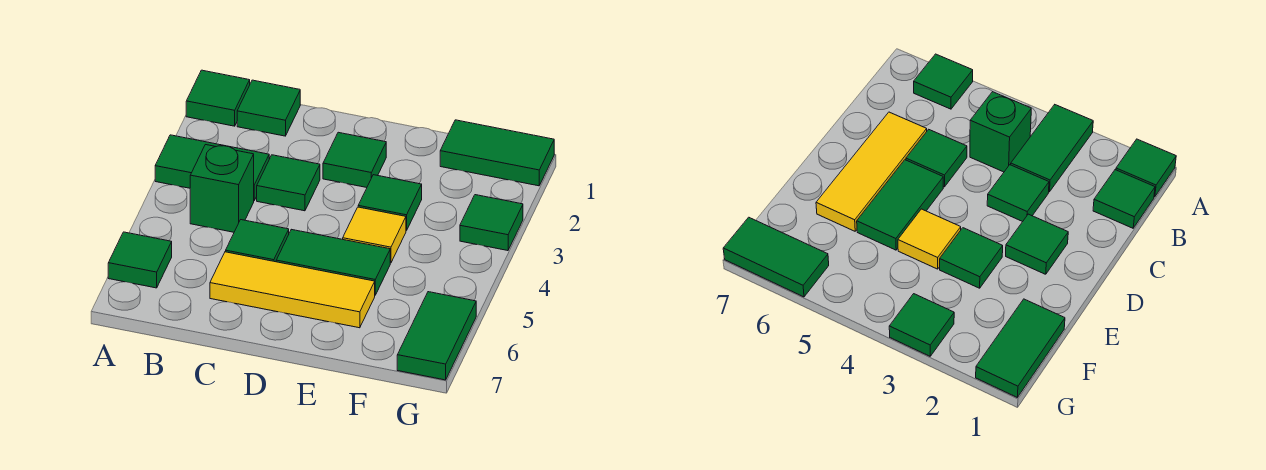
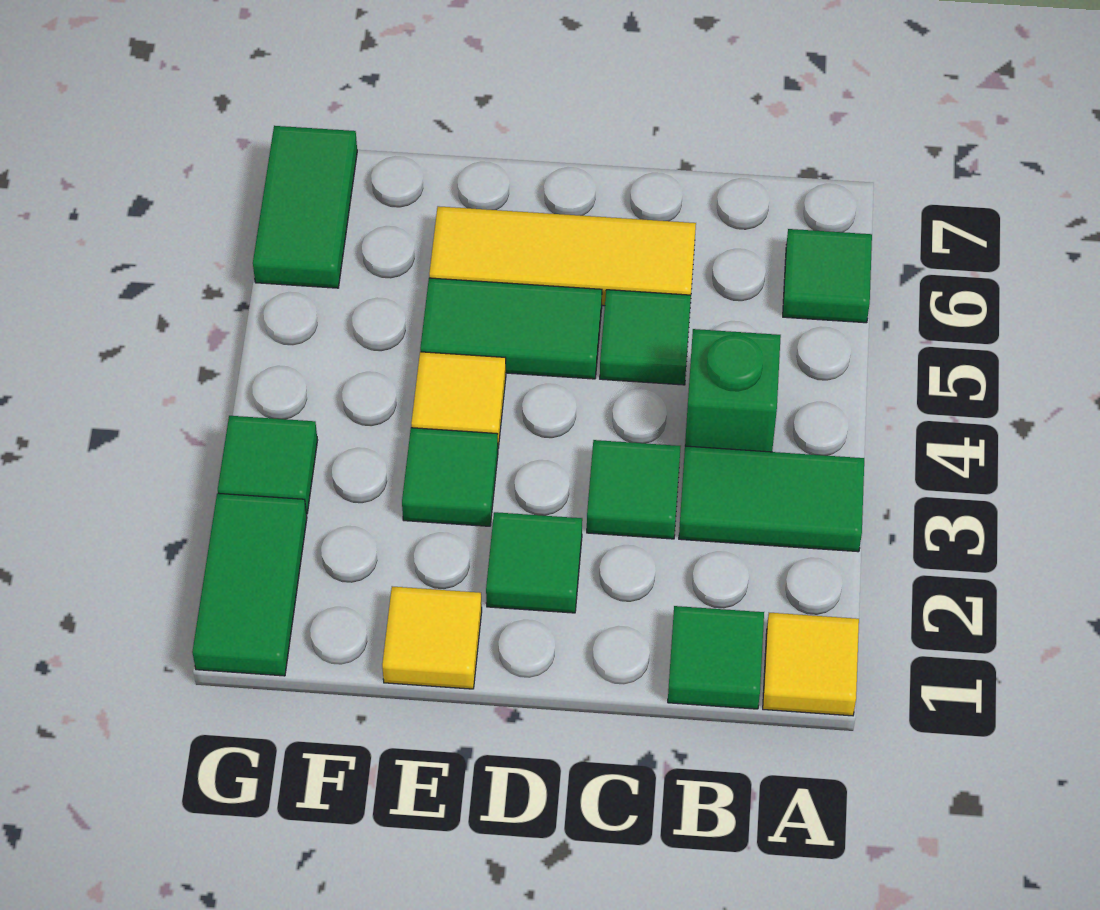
green 1x1 tile [186,70,250,126] -> yellow 1x1 tile [763,613,859,716]
none -> yellow 1x1 tile [382,586,482,689]
green 1x2 tile [440,120,554,186] -> green 1x2 tile turned to [192,493,307,676]

